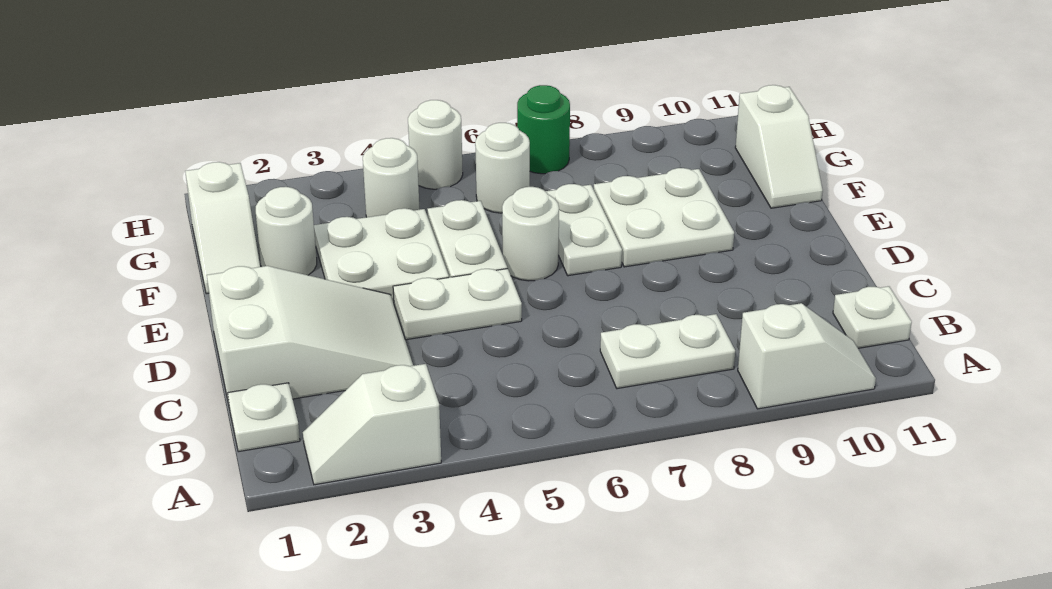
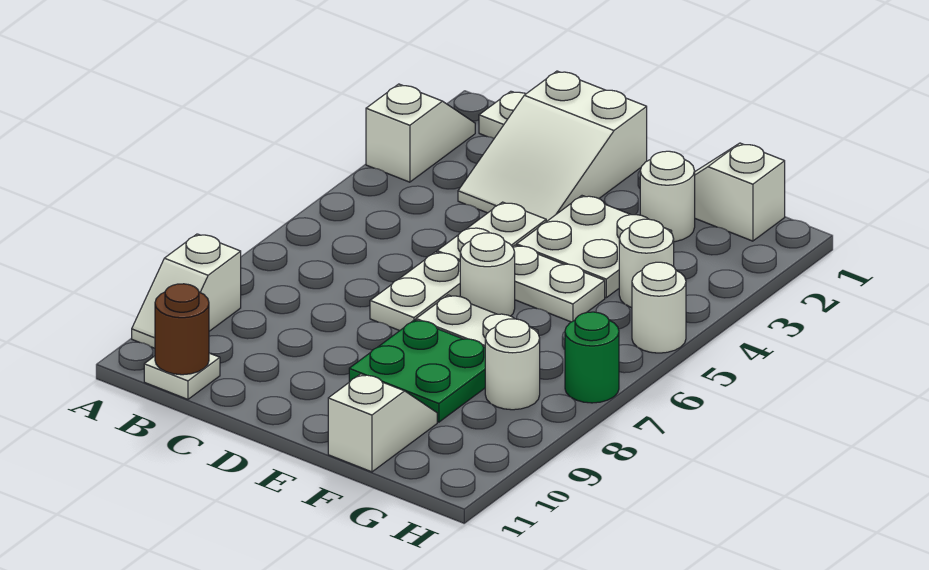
white 1x2 plate [600,314,735,389] -> white 1x2 plate moved to [370,252,460,331]
none -> brown 1x1 round brick [155,284,209,375]
white 2x2 plate [594,168,734,267] -> green 2x2 plate [349,320,485,422]
white 1x2 slope [735,85,823,208] -> white 1x2 slope turned to [328,374,437,472]
white 1x1 round brick [475,123,530,213] -> white 1x1 round brick moved to [485,319,540,410]

